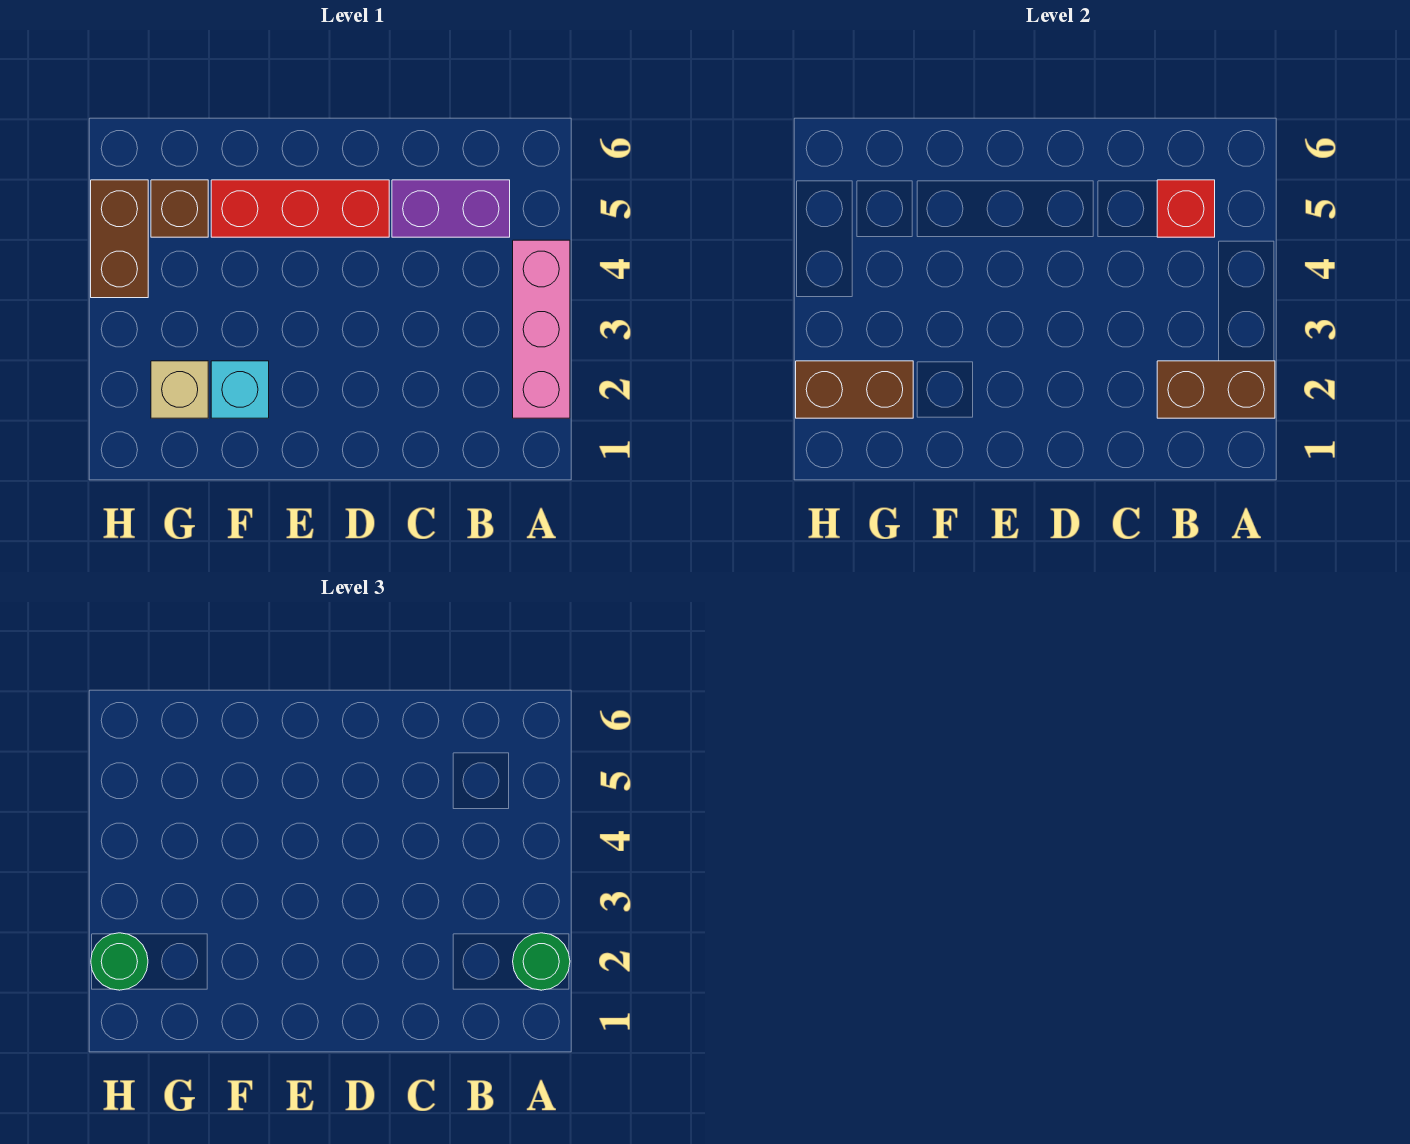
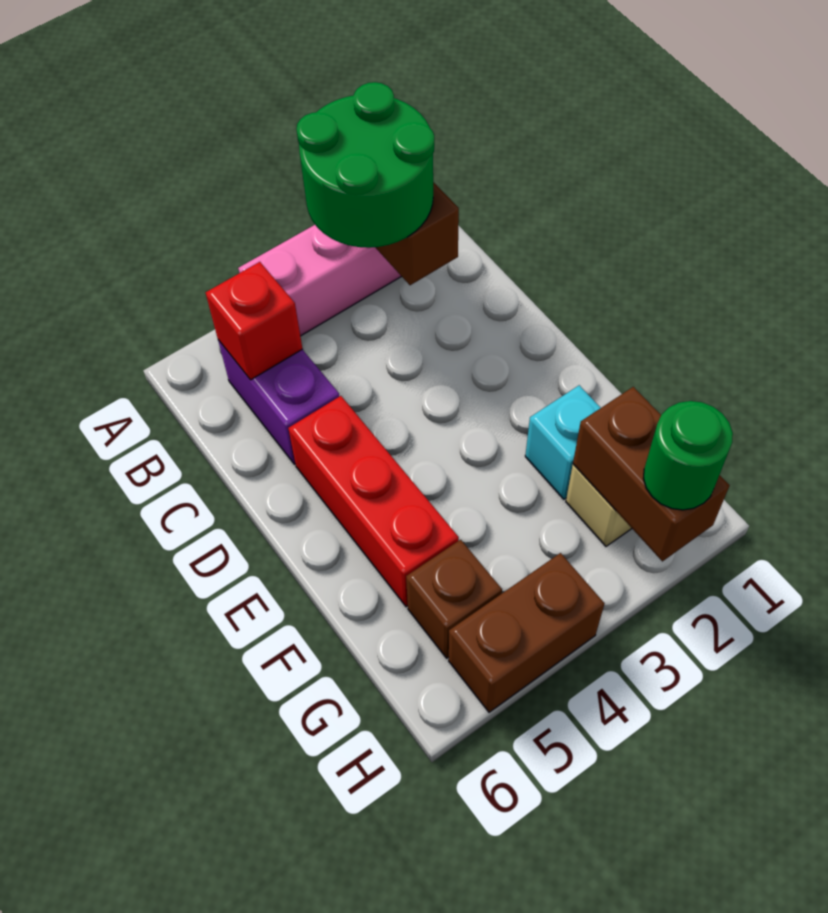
green 1x1 round brick [513,933,570,990] -> green 2x2 round brick [296,82,434,248]

